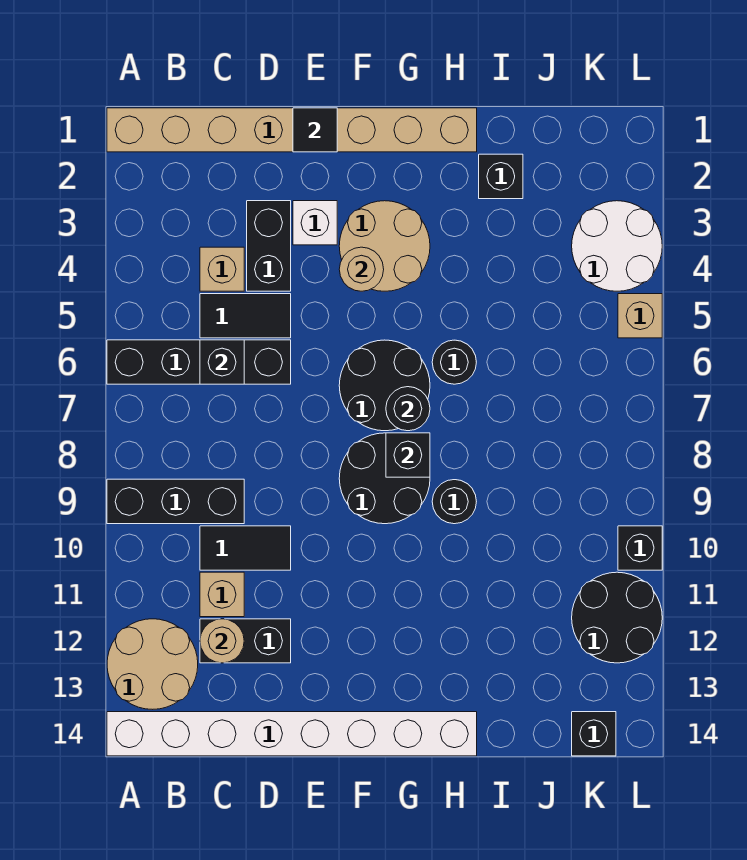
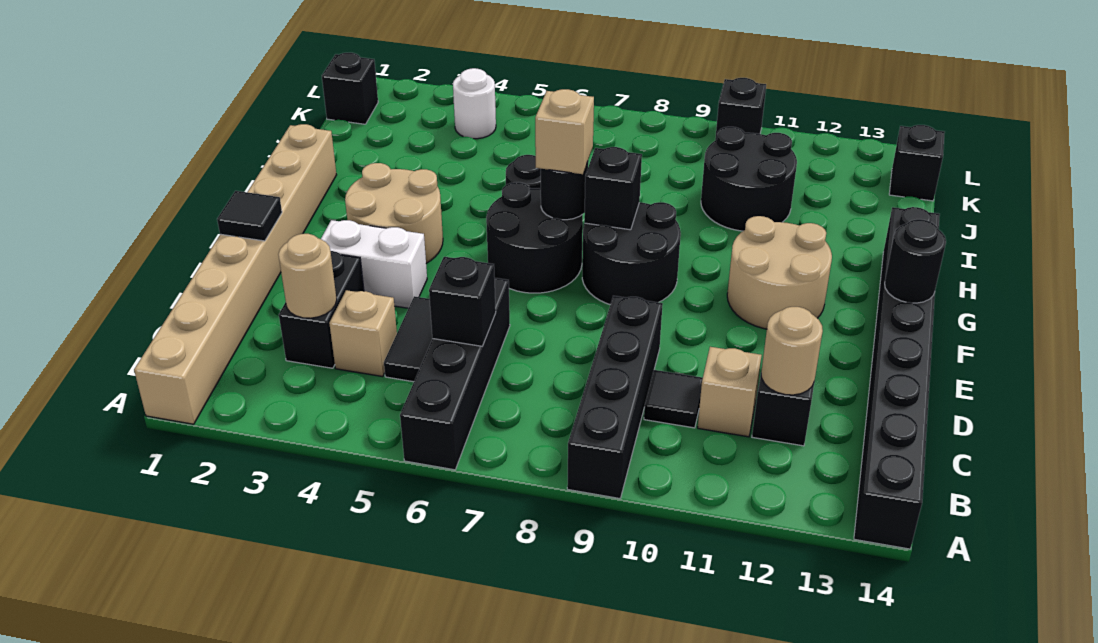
black 1x3 brick [107,479,244,524] -> black 1x4 brick [567,296,663,499]
tan 2x2 round brick [107,619,198,709] -> tan 2x2 round brick moved to [727,216,832,329]
white 1x8 brick [107,712,477,756] -> black 1x8 brick [854,207,940,549]
black 1x2 tile [200,526,291,570] -> black 1x1 tile [644,370,703,428]
black 1x2 brick [247,201,291,291] -> black 1x2 brick turned to [279,251,364,368]
white 1x1 brick [293,201,337,245] -> white 1x2 brick [321,220,427,308]
tan 1x1 round brick [339,247,384,291] -> tan 1x1 round brick moved to [278,234,337,318]
black 1x1 round brick [432,480,476,524] -> black 1x1 round brick moved to [885,219,946,303]
black 1x1 brick [479,154,523,199] -> black 1x1 brick moved to [322,53,378,124]
white 2x2 round brick [572,201,662,291] -> white 1x1 round brick [453,68,496,139]
black 2x2 round brick [572,572,662,663] -> black 2x2 round brick moved to [701,127,797,231]
tan 1x1 brick [618,294,662,338] -> tan 1x1 brick moved to [535,89,594,174]

